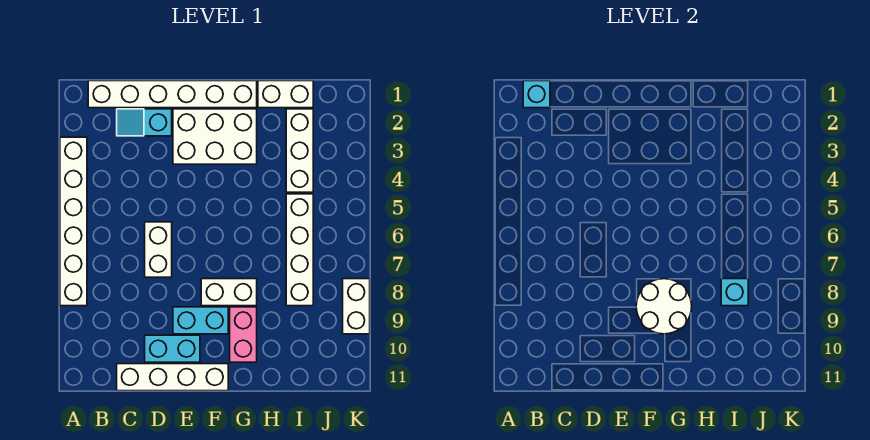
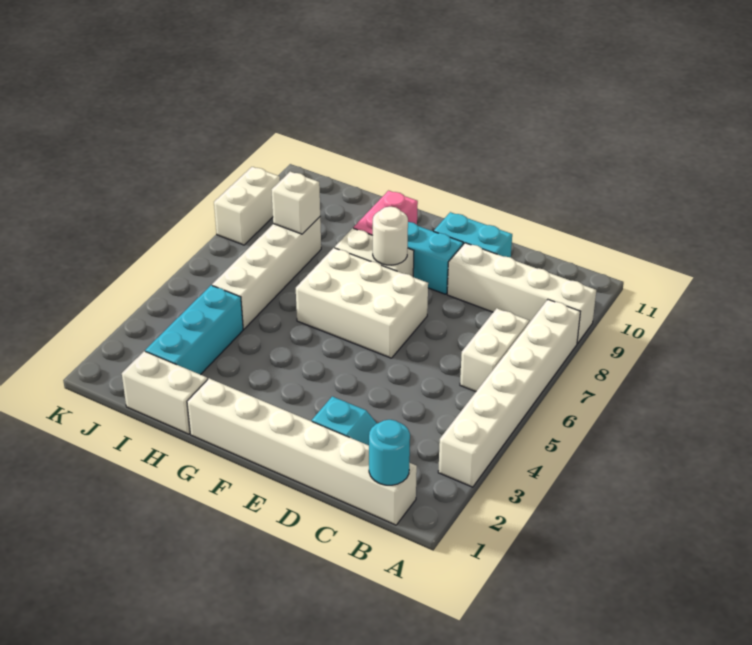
cyan 1x1 brick [523,81,550,108] -> cyan 1x1 round brick [369,420,410,485]
white 1x4 brick [117,364,228,391] -> white 1x4 brick moved to [447,243,596,344]
white 1x2 brick [145,222,172,277] -> white 1x2 brick moved to [460,308,529,392]
white 2x3 brick [173,109,257,164] -> white 2x3 brick moved to [296,248,428,358]
white 2x2 round brick [636,279,692,334] -> white 1x1 round brick [373,207,408,265]
white 1x3 brick [286,109,313,192] -> cyan 1x3 brick [145,285,243,375]
cyan 1x1 brick [721,279,748,306] -> white 1x1 brick [272,172,320,234]

